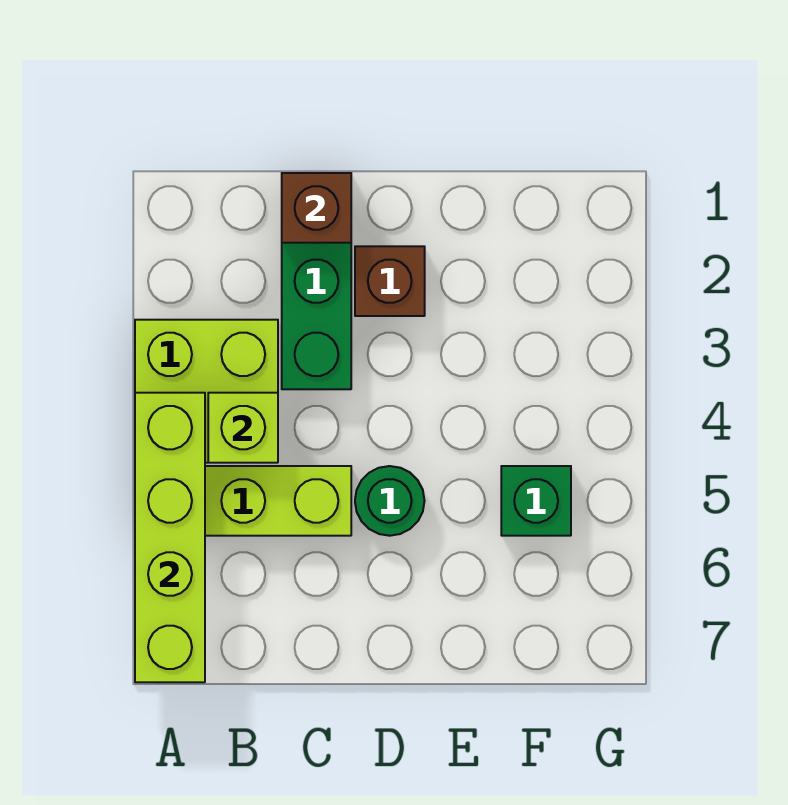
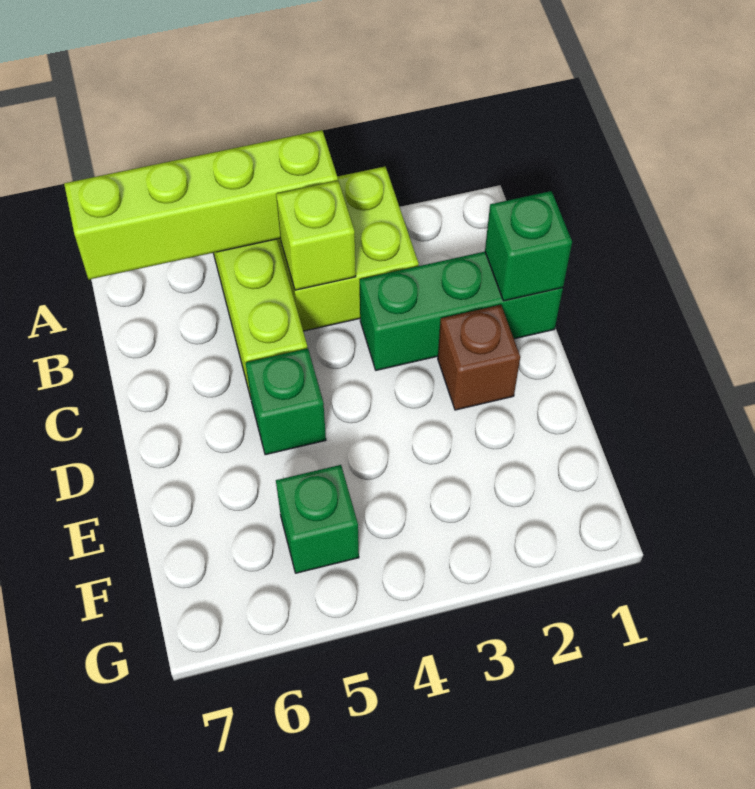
brown 1x1 brick [282,173,351,243] -> green 1x1 brick [485,191,572,301]
green 1x1 round brick [355,466,424,536] -> green 1x1 brick [245,348,326,455]

